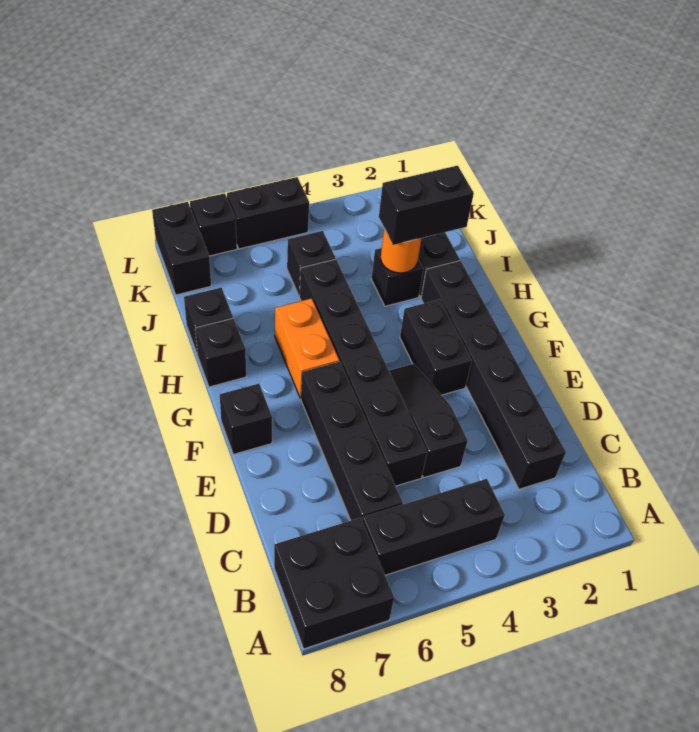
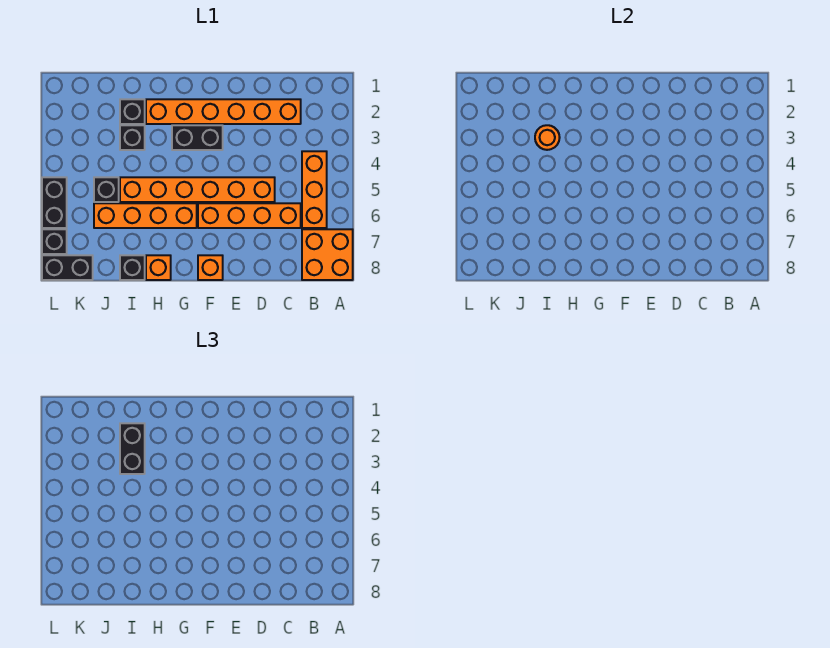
black 2x2 brick [274,518,394,649] -> orange 2x2 brick [302,229,353,280]
black 1x3 brick [362,479,505,575] -> orange 1x3 brick [302,151,327,228]
black 1x6 brick [421,261,566,489] -> orange 1x6 brick [146,99,301,124]
black 1x4 brick [301,362,403,520] -> orange 1x4 brick [198,203,301,228]
black 1x3 slope [389,364,468,478] -> none
black 1x6 brick [299,259,427,486] -> orange 1x6 brick [120,177,275,202]
black 1x1 brick [220,384,272,455] -> orange 1x1 brick [198,255,223,280]
orange 1x2 brick [275,298,339,398] -> orange 1x4 brick [94,203,197,228]
black 1x1 brick [195,318,246,387] -> orange 1x1 brick [146,255,171,280]

